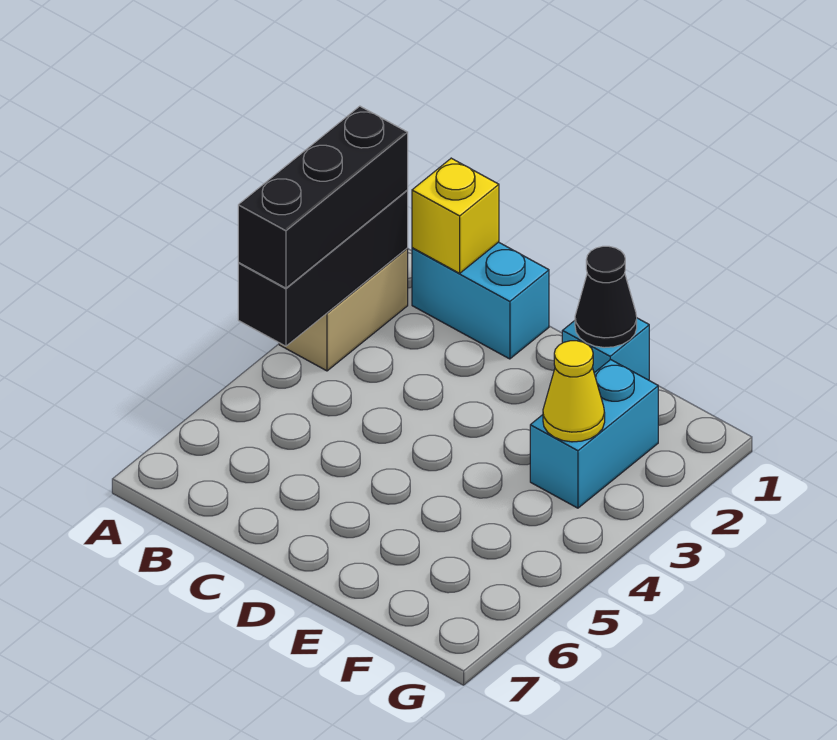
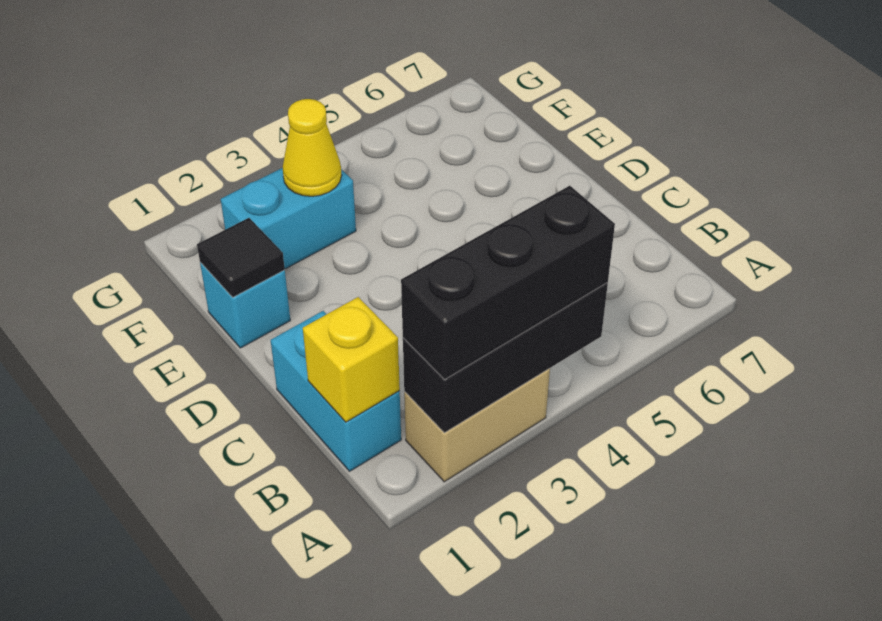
black 1x1 cone [575,246,637,348] -> black 1x1 tile [197,218,285,297]

